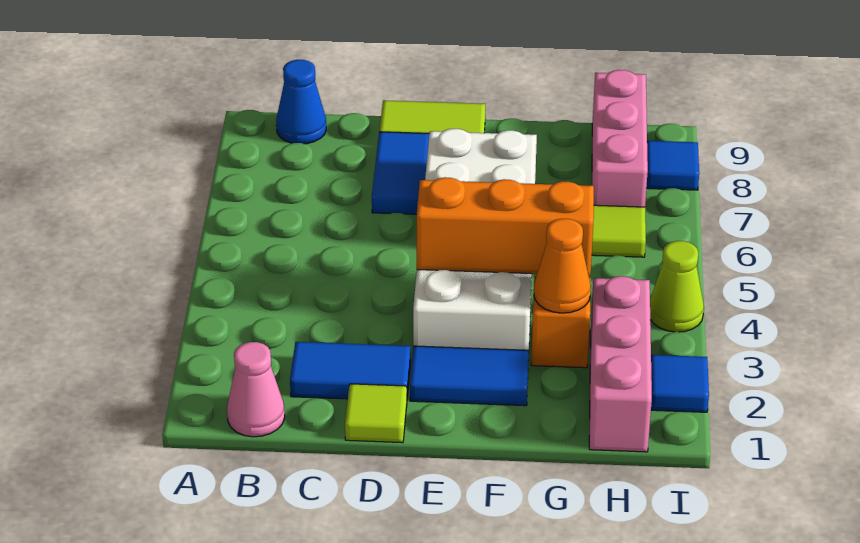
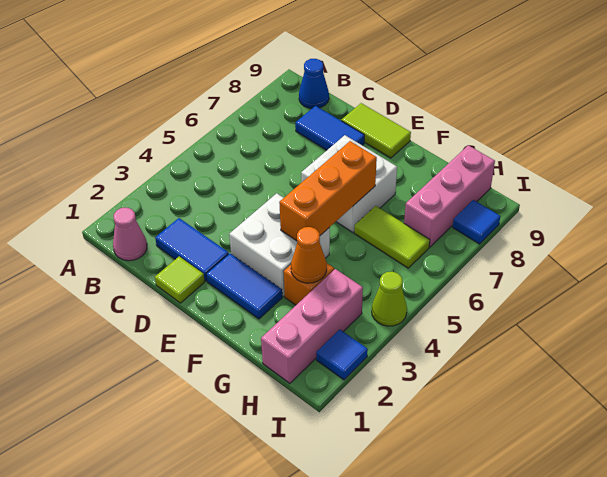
blue 1x2 tile [372,132,429,214] -> blue 1x2 tile turned to [295,106,364,150]
orange 1x3 brick [417,177,594,276] -> orange 1x3 brick turned to [279,141,377,241]

